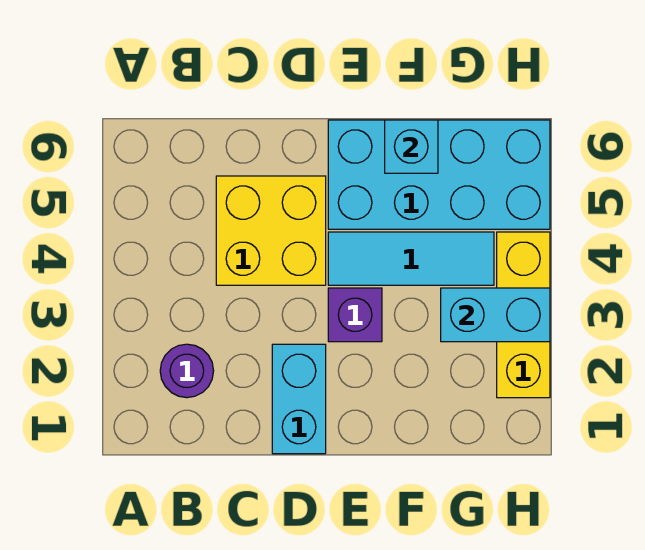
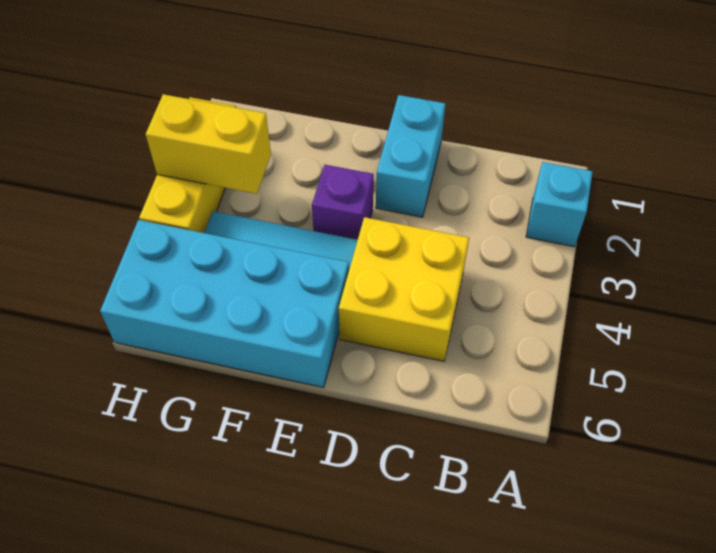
purple 1x1 round brick [160,344,214,398] -> none
cyan 1x1 brick [385,120,438,173] -> cyan 1x1 brick moved to [526,162,593,247]
cyan 1x2 brick [441,288,550,342] -> yellow 1x2 brick [146,94,271,194]

